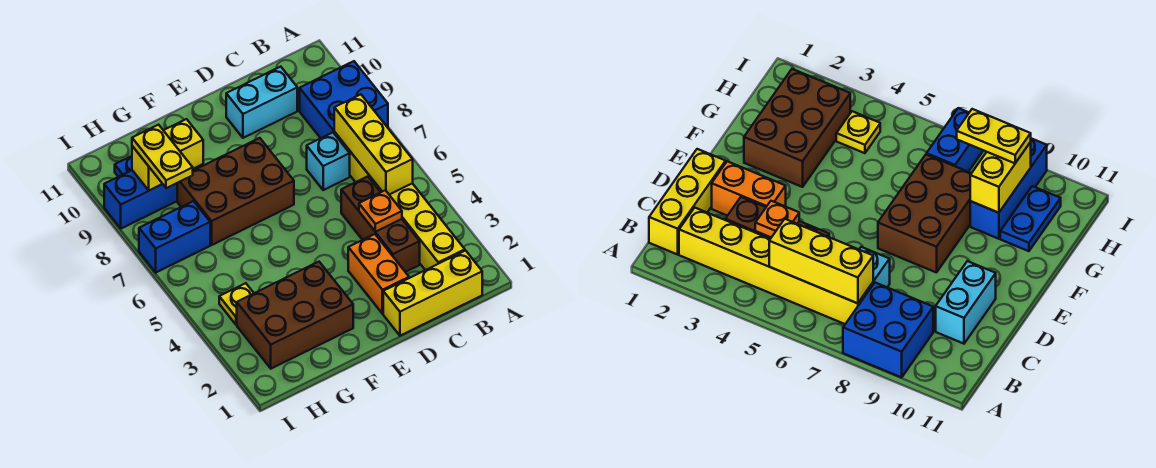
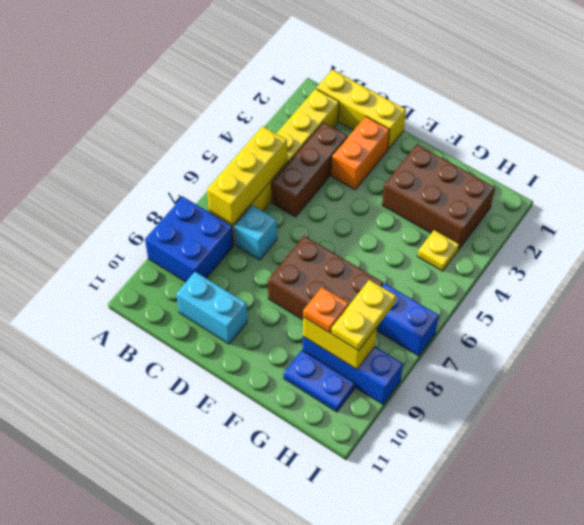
orange 1x1 plate [359,190,402,232] -> orange 1x1 plate moved to [303,287,349,333]

